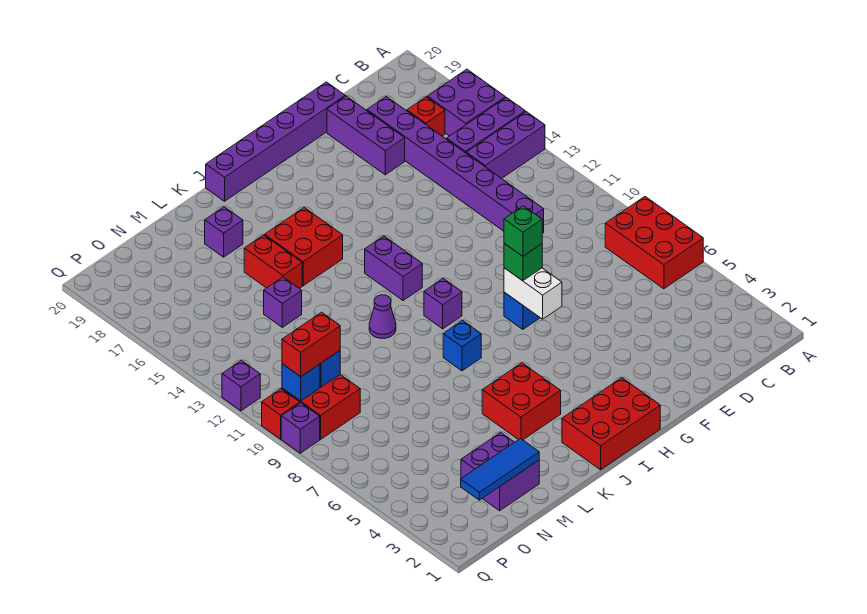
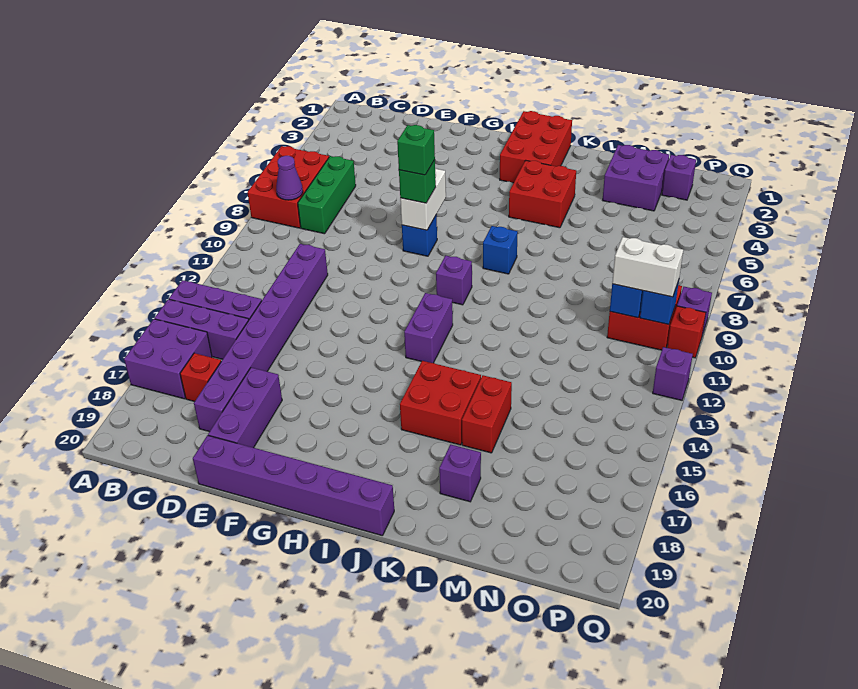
none -> green 1x3 brick [298,156,356,234]
red 2x3 brick [562,378,660,470] -> red 2x3 brick turned to [500,111,572,183]
purple 1x1 cone [369,295,396,338] -> purple 1x1 cone moved to [276,156,303,200]
blue 1x3 tile [461,439,539,500] -> none
purple 1x1 brick [264,277,302,327] -> purple 1x1 brick moved to [662,155,696,200]
red 1x2 brick [282,312,340,377] -> white 1x2 brick [612,237,683,297]

